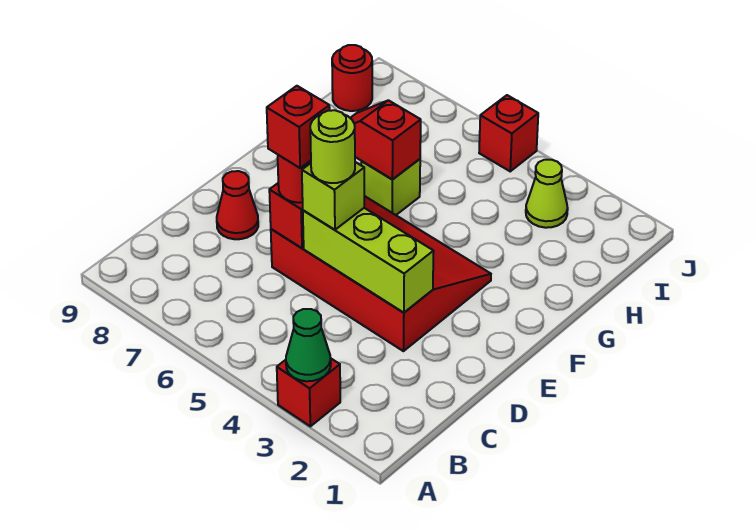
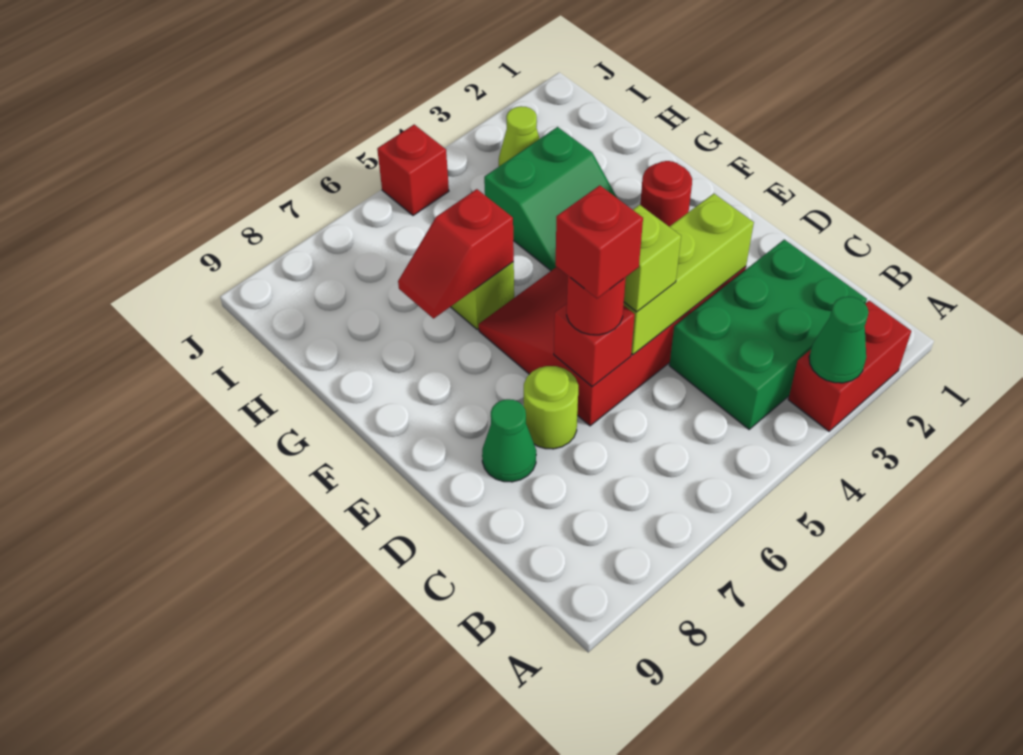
red 1x1 brick [277,358,340,426] -> red 1x2 brick [788,301,911,431]
none -> green 2x3 brick [669,240,867,429]
lime 1x1 round brick [310,110,355,183] -> lime 1x1 round brick moved to [524,366,578,449]
red 1x1 cone [217,171,258,239] -> green 1x1 cone [482,399,536,482]
none -> green 2x2 slope [484,127,617,271]
red 1x1 round brick [332,45,372,111] -> red 1x1 round brick moved to [640,161,692,226]

